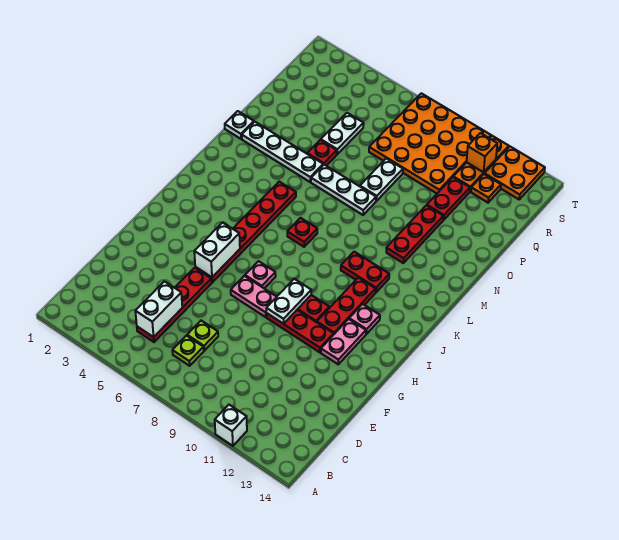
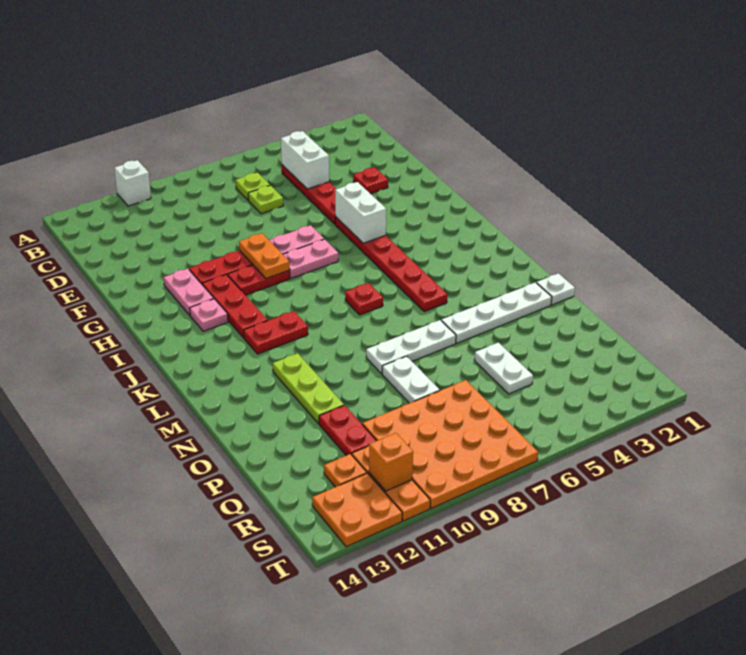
white 1x2 plate [266,279,311,324] -> orange 1x2 plate [239,233,290,279]
pink 1x1 plate [245,261,276,288] -> pink 1x2 plate [283,239,338,279]
red 1x3 plate [386,205,443,263] -> lime 1x3 plate [273,353,344,424]
red 1x1 plate [307,140,337,166] -> red 1x1 plate moved to [353,167,388,194]

